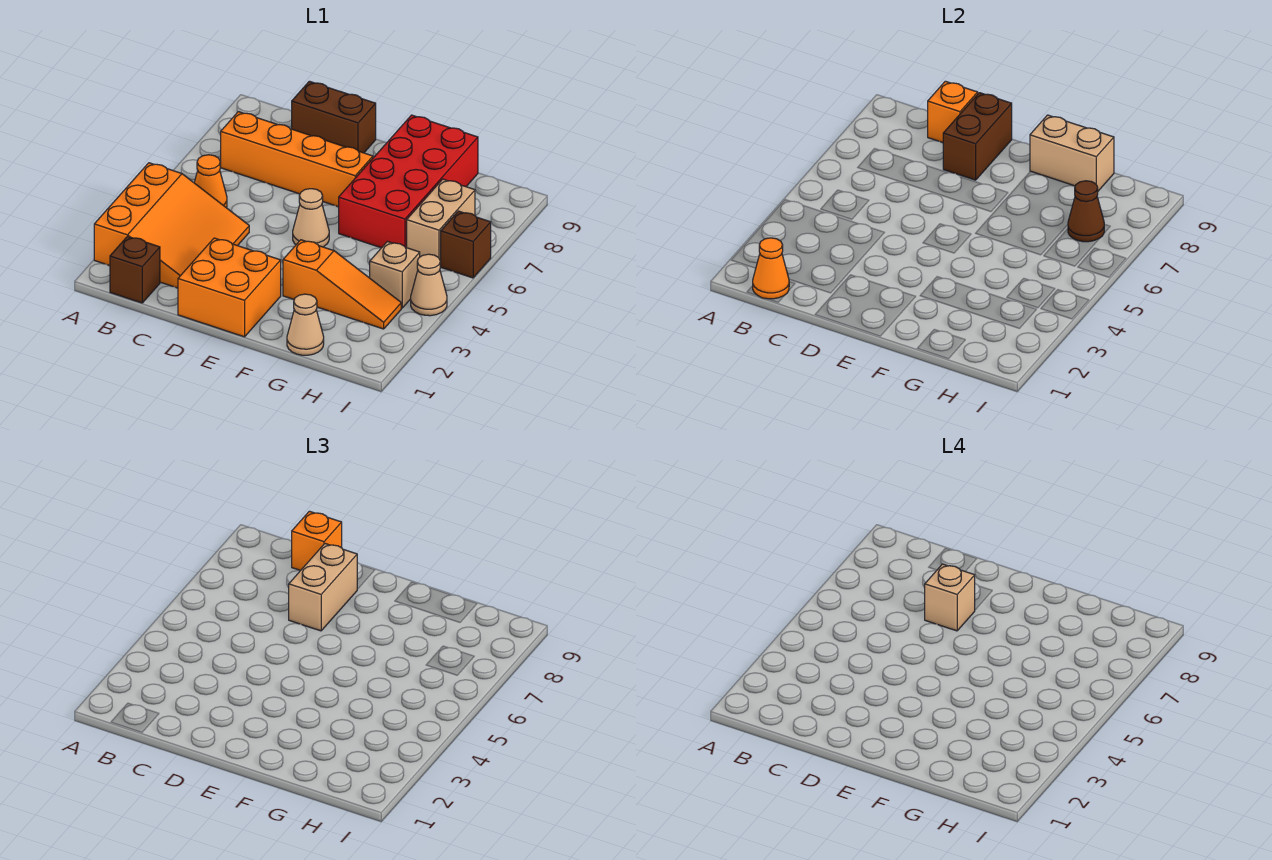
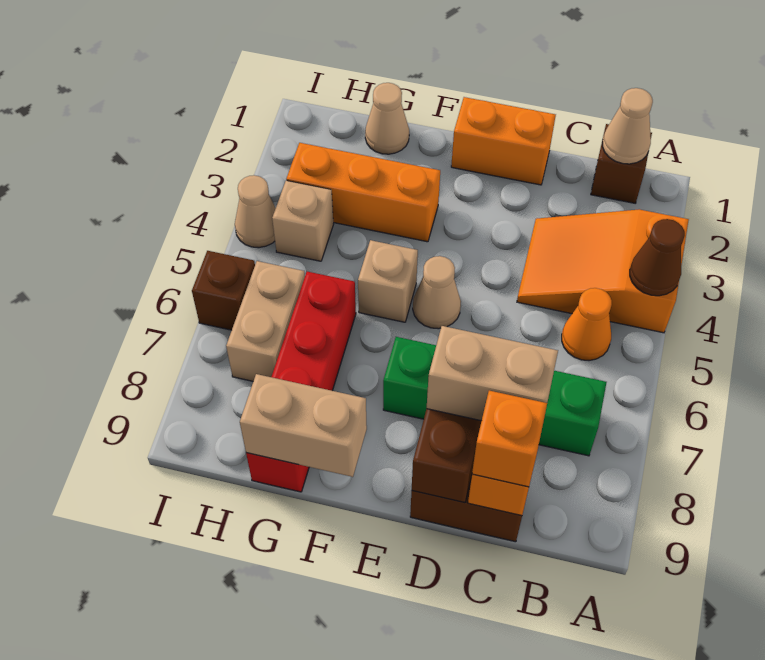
orange 3x3 slope [94,163,249,288] -> orange 2x3 slope [517,210,689,333]
orange 1x1 cone [753,238,789,299] -> tan 1x1 cone [603,88,653,164]
orange 1x4 brick [221,112,373,207] -> green 1x4 brick [383,337,607,456]
orange 2x2 brick [178,238,281,337] -> orange 1x2 brick [451,97,556,185]
tan 1x2 brick [289,544,357,631] -> tan 1x2 brick turned to [427,326,558,421]
tan 1x1 brick [925,564,975,631] -> tan 1x1 brick moved to [358,240,418,322]
orange 1x3 slope [283,240,401,329] -> orange 1x3 brick [286,143,440,242]
red 2x4 brick [339,115,478,248] -> red 1x4 brick [246,272,356,492]
brown 1x1 cone [1068,181,1104,242] -> brown 1x1 cone moved to [630,219,685,296]

